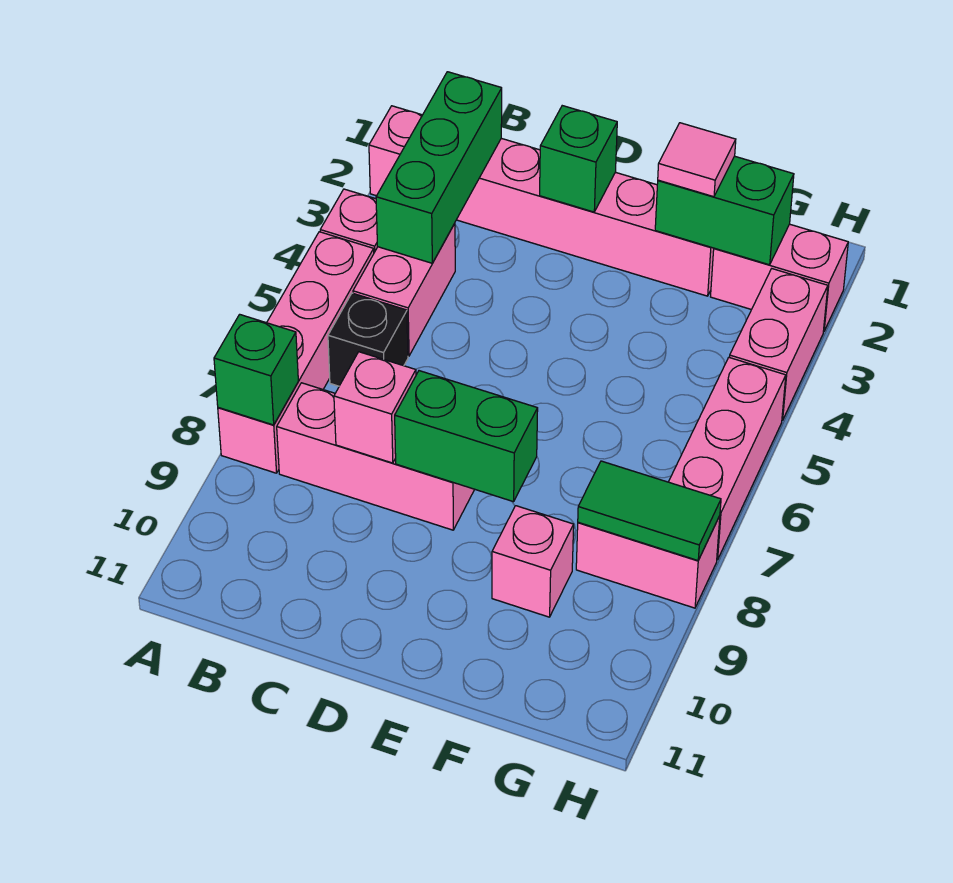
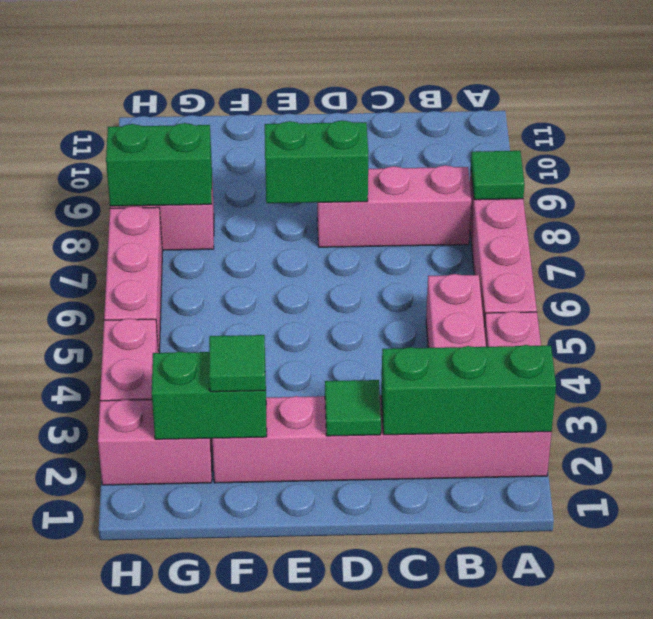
green 1x1 brick [214,314,298,425] -> green 1x1 tile [471,151,525,200]
green 1x3 brick [376,72,502,263] -> green 1x3 brick turned to [381,345,556,435]
black 1x1 brick [328,293,408,386] -> none
pink 1x1 brick [334,352,416,463] -> none
green 1x1 brick [540,106,617,212] -> green 1x1 tile [325,380,381,436]
pink 1x1 tile [658,123,736,197] -> green 1x1 tile [209,335,265,392]
pink 1x1 brick [492,506,574,617] -> none
green 1x2 tile [578,461,721,560] -> green 1x2 brick [106,123,212,206]

